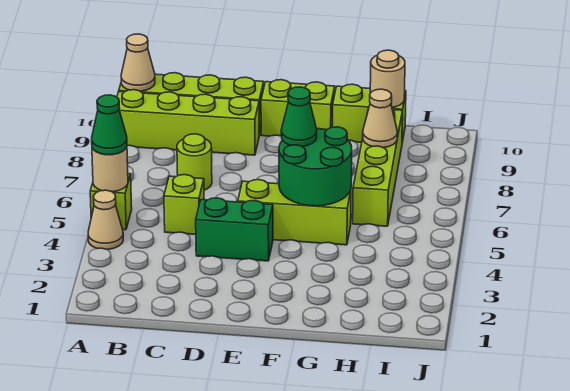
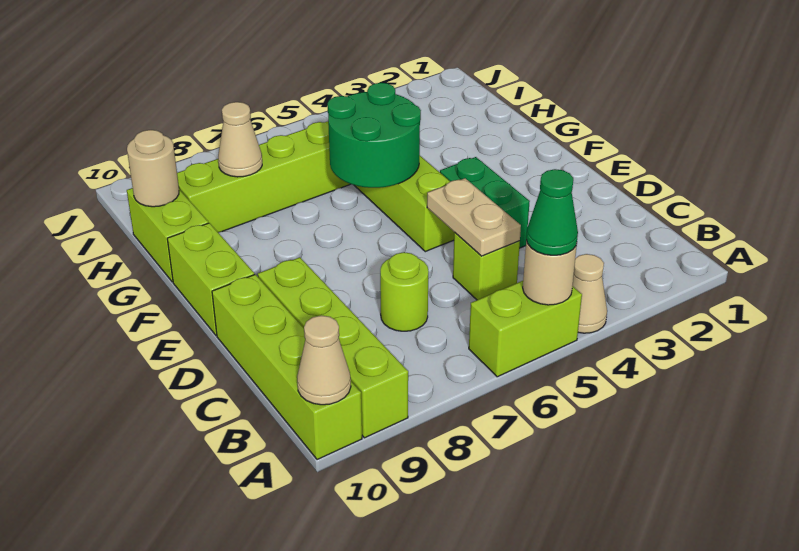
lime 1x1 brick [90,174,132,230] -> lime 1x2 brick [469,281,582,377]
none -> tan 1x2 plate [427,178,521,256]
green 1x1 cone [281,87,317,146] -> none

